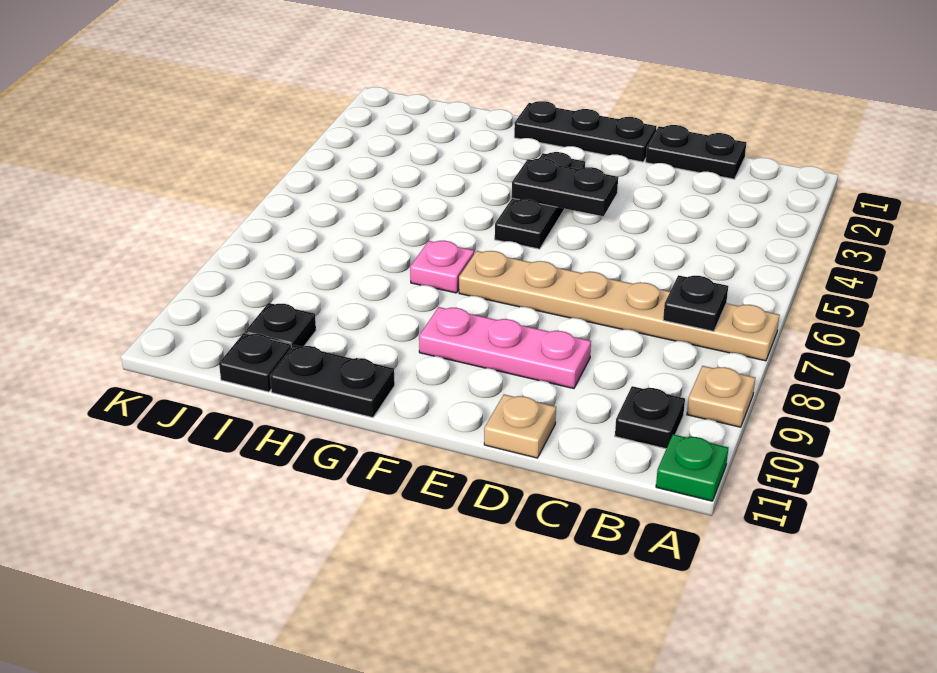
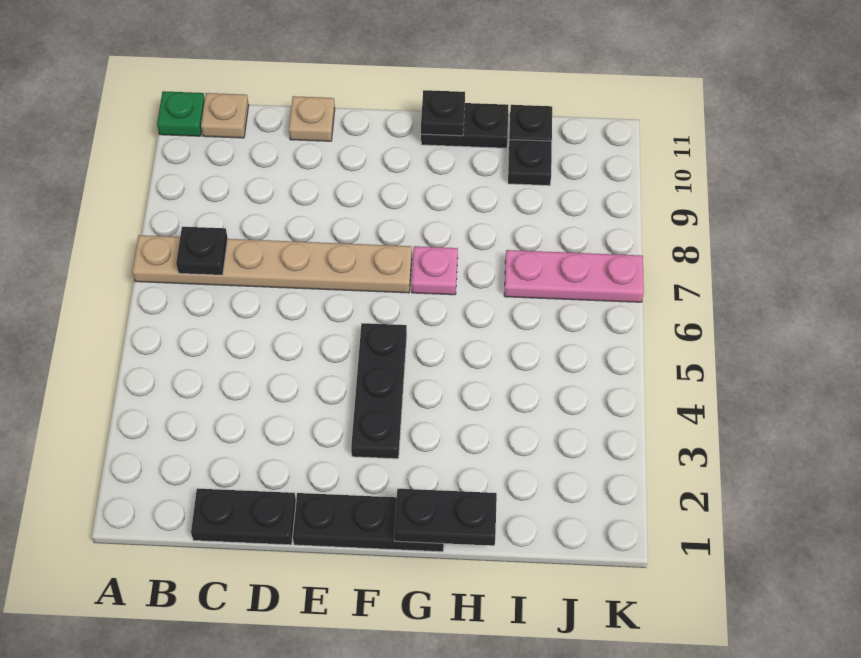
tan 1x1 plate [687,366,755,427] -> tan 1x1 plate moved to [201,93,249,138]
black 1x1 plate [615,386,685,449] -> black 1x1 plate moved to [421,90,465,136]
pink 1x3 plate [419,307,591,389] -> pink 1x3 plate moved to [504,250,644,302]
black 1x2 plate [512,158,618,216] -> black 1x2 plate moved to [394,489,497,546]

